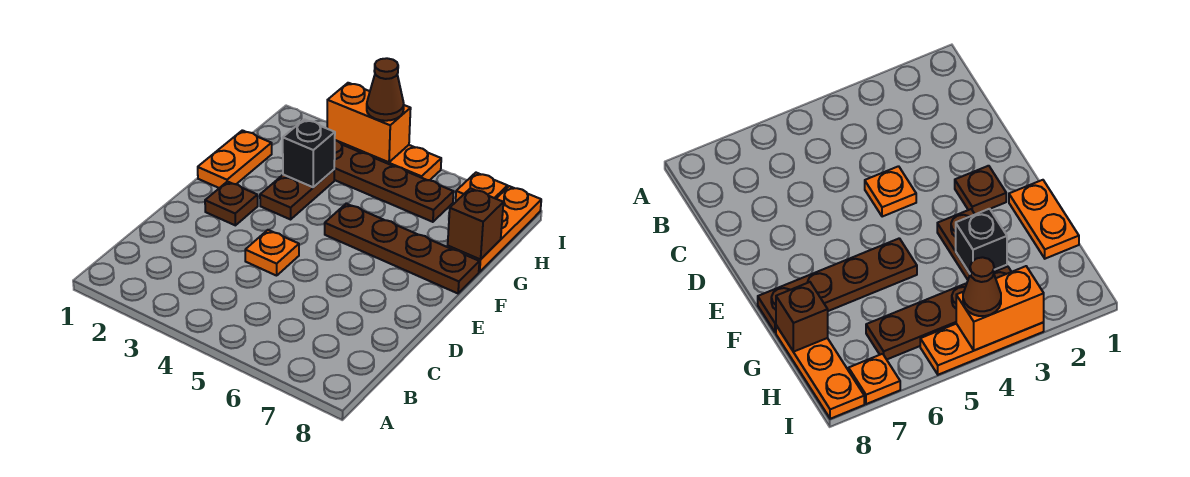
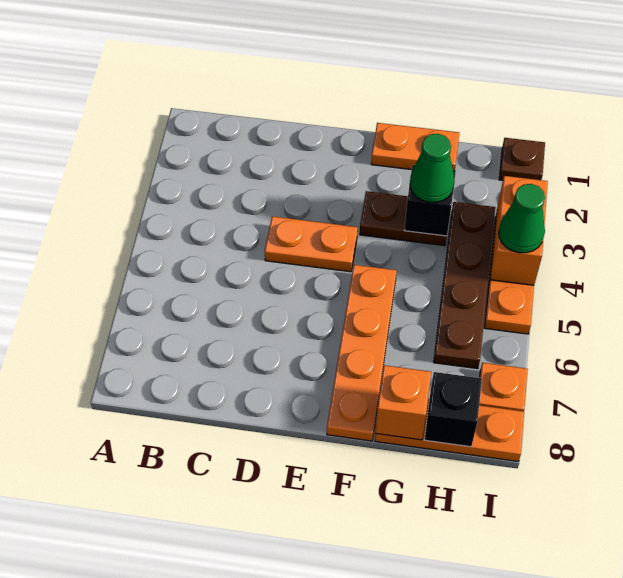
orange 1x1 plate [245,230,299,276] -> orange 1x2 plate [265,216,358,272]
brown 1x1 plate [205,182,258,225] -> brown 1x1 plate moved to [499,138,545,180]
brown 1x4 plate [325,204,479,293] -> orange 1x4 plate [327,265,397,441]
none -> green 1x1 cone [410,134,455,202]
brown 1x1 brick [448,188,503,259] -> orange 1x1 brick [376,365,431,440]
none -> black 1x1 brick [425,372,482,447]
brown 1x1 cone [367,58,404,121] -> green 1x1 cone [499,184,545,253]

